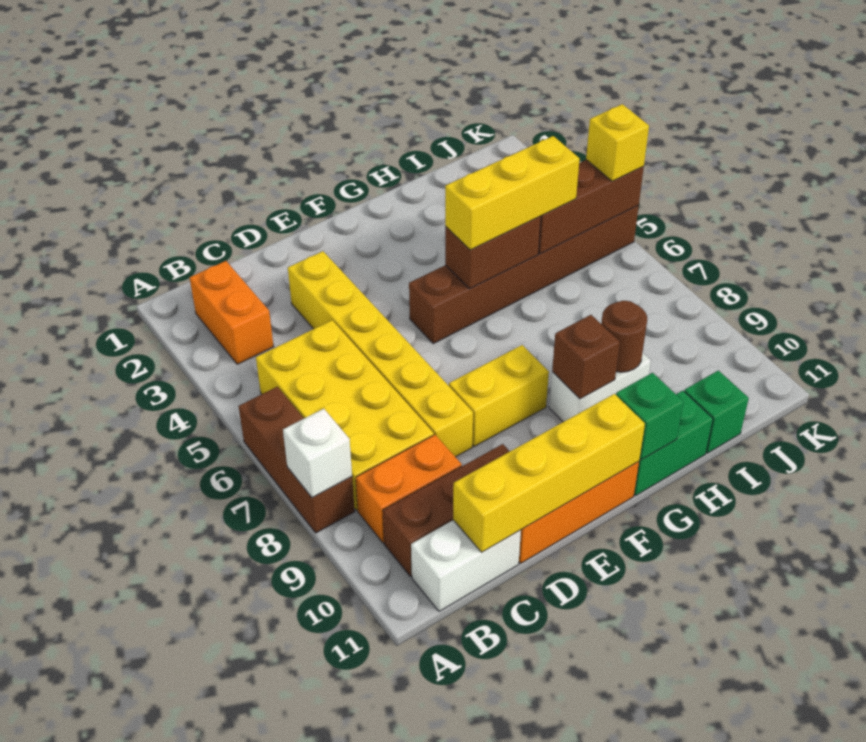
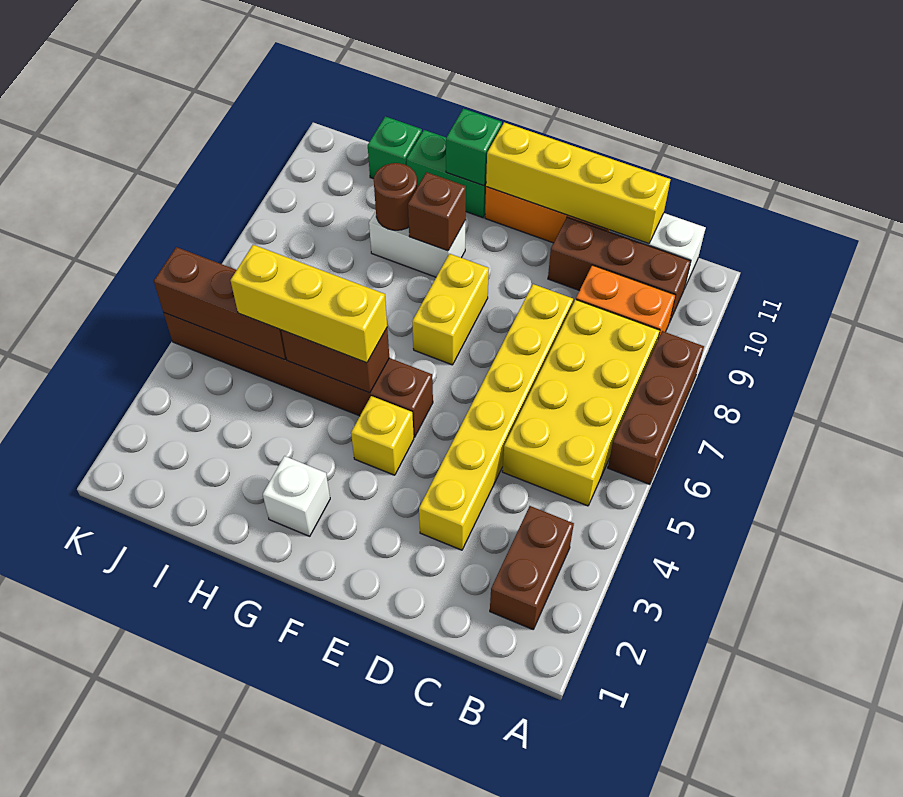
white 1x1 brick [283,409,352,497] -> white 1x1 brick moved to [263,456,330,536]
orange 1x2 brick [190,261,274,364] -> brown 1x2 brick [490,506,574,629]
yellow 1x2 brick [449,345,549,447] -> yellow 1x2 brick turned to [412,254,489,365]
yellow 1x1 brick [586,104,649,181] -> yellow 1x1 brick moved to [351,396,414,475]

